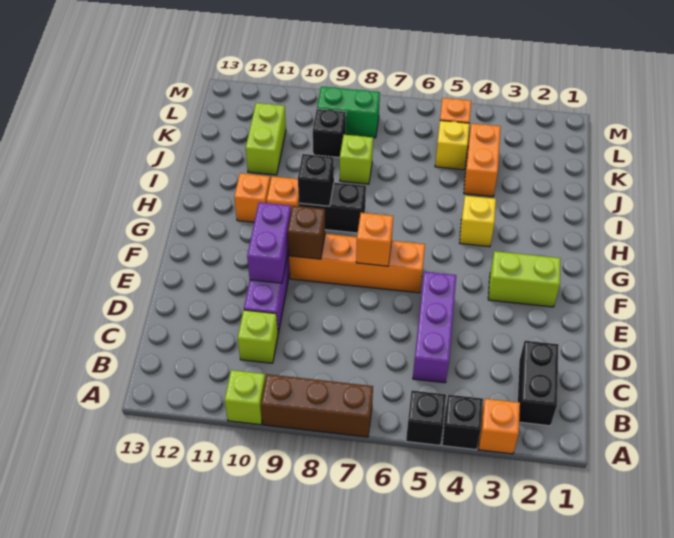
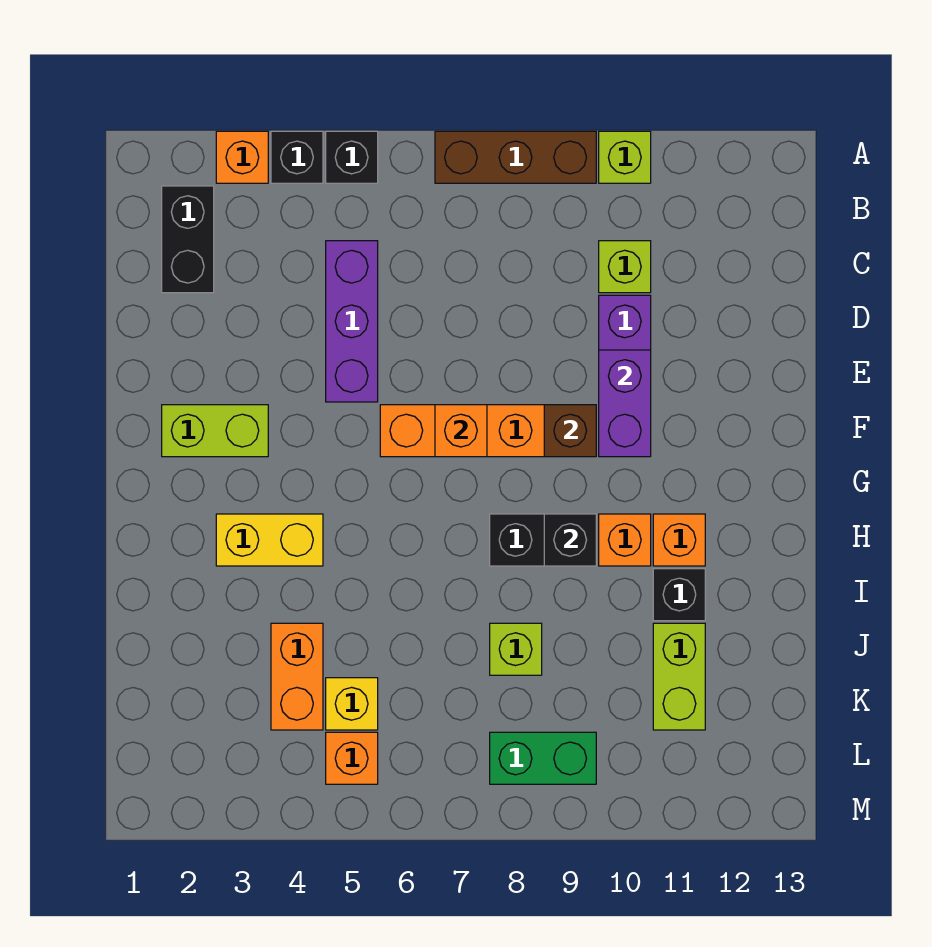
yellow 1x1 brick [460,196,496,247] -> yellow 1x2 brick [216,514,323,566]
black 1x1 brick [313,109,346,158] -> black 1x1 brick moved to [653,569,705,621]

